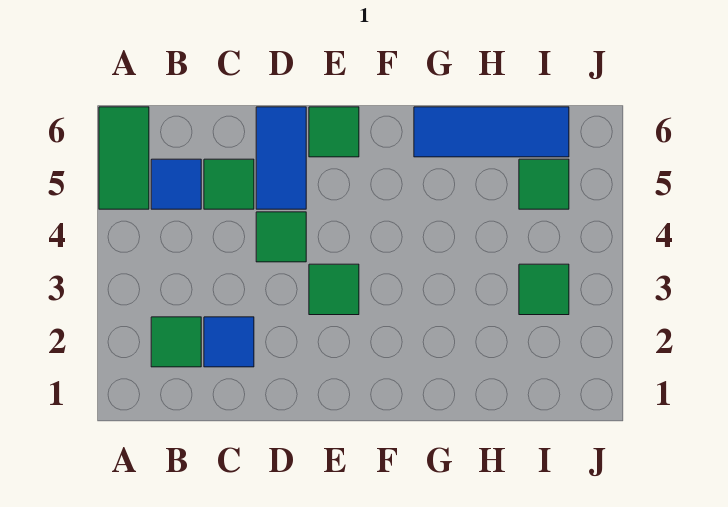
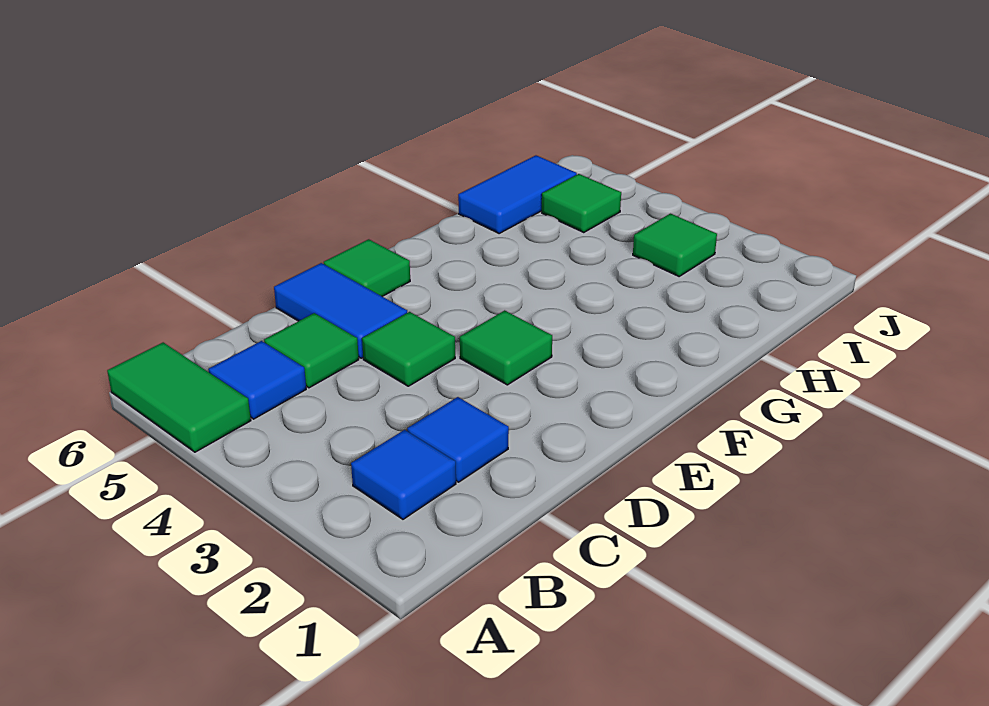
green 1x1 tile [151,317,201,367] -> blue 1x1 tile [351,430,456,519]
blue 1x3 tile [414,107,569,157] -> blue 1x2 tile [458,155,577,233]

